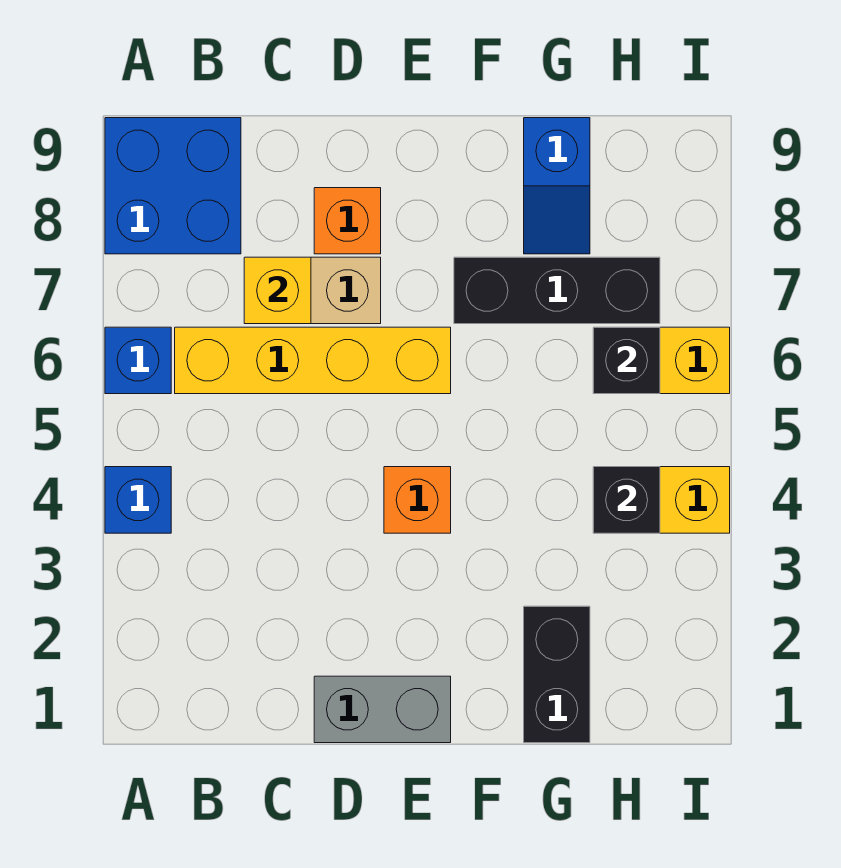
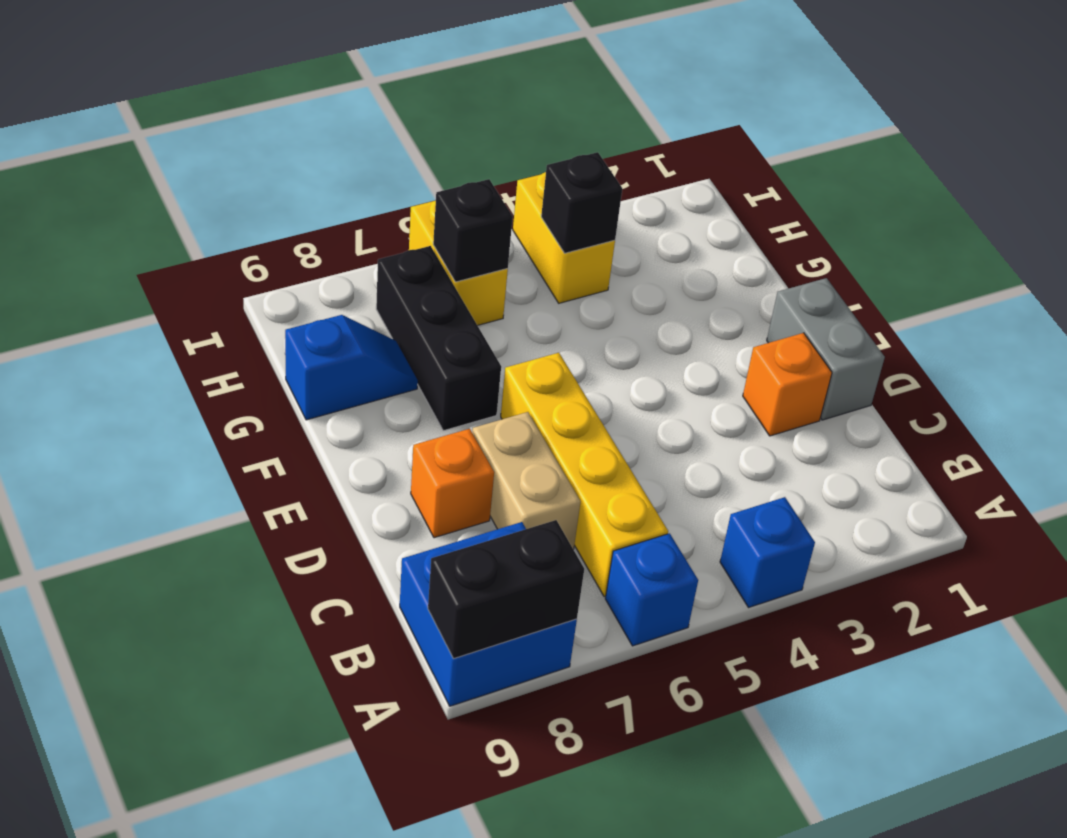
yellow 1x1 brick [244,257,311,324] -> none
orange 1x1 brick [384,467,451,533] -> orange 1x1 brick moved to [743,333,832,436]
black 1x2 brick [524,606,590,743] -> black 1x2 brick moved to [428,520,584,659]

